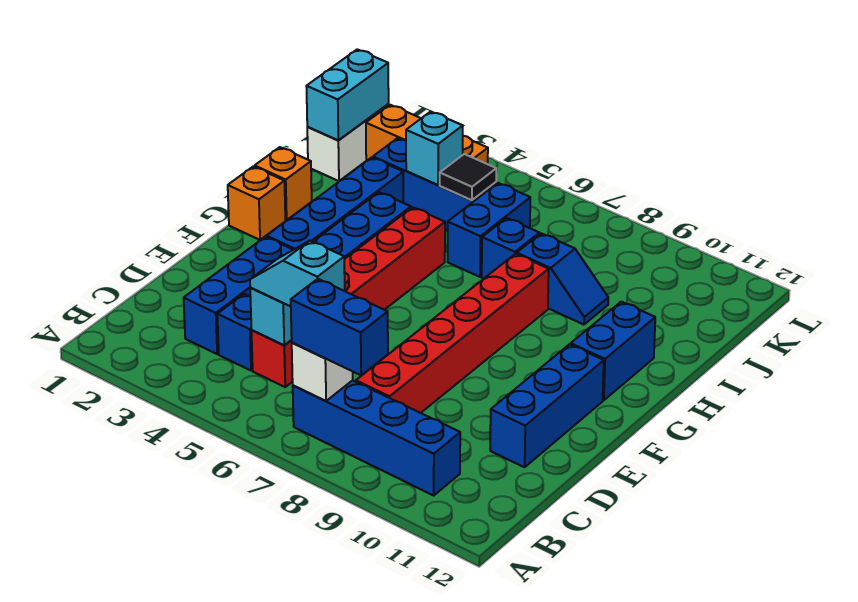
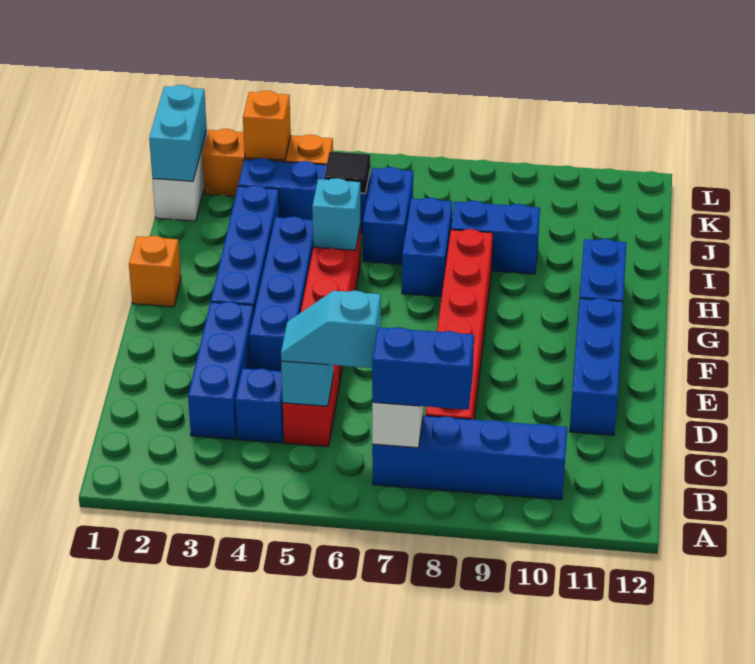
orange 1x1 brick [255,147,312,220] -> orange 1x1 brick moved to [243,91,291,160]
blue 1x1 brick [482,218,539,279] -> blue 1x2 brick [402,198,453,297]
blue 1x2 slope [517,233,608,325] -> blue 1x2 brick [451,201,540,274]
cyan 1x1 brick [406,112,463,185] -> cyan 1x1 brick moved to [312,178,361,250]

